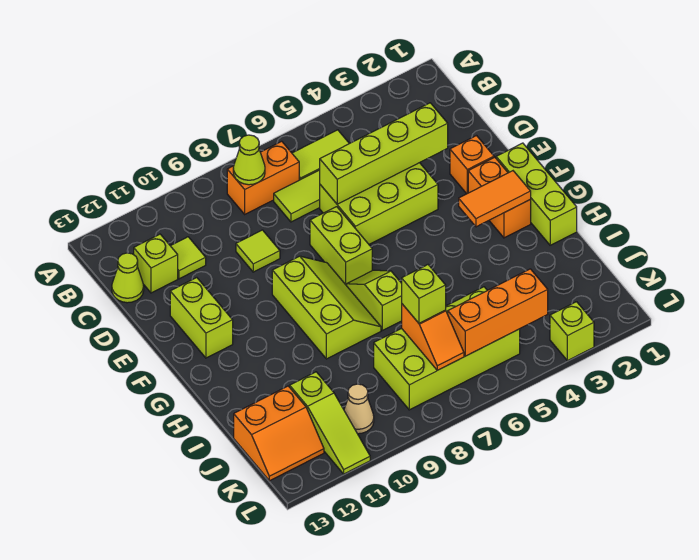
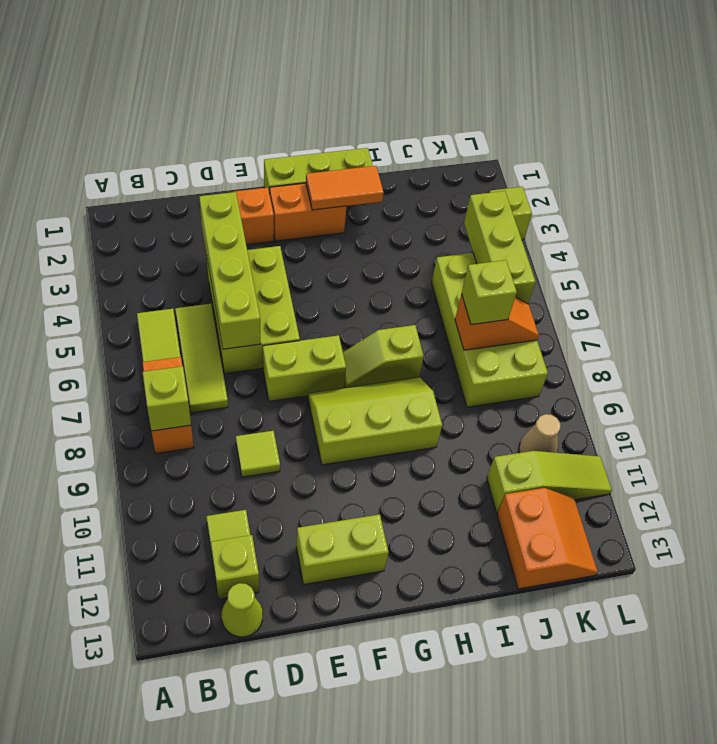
lime 1x1 cone [233,135,265,185] -> lime 1x1 brick [143,366,191,431]
orange 1x2 tile [459,171,531,227] -> orange 1x2 tile turned to [306,166,384,210]
orange 1x3 brick [448,269,548,356] -> lime 1x3 brick [464,191,535,304]

